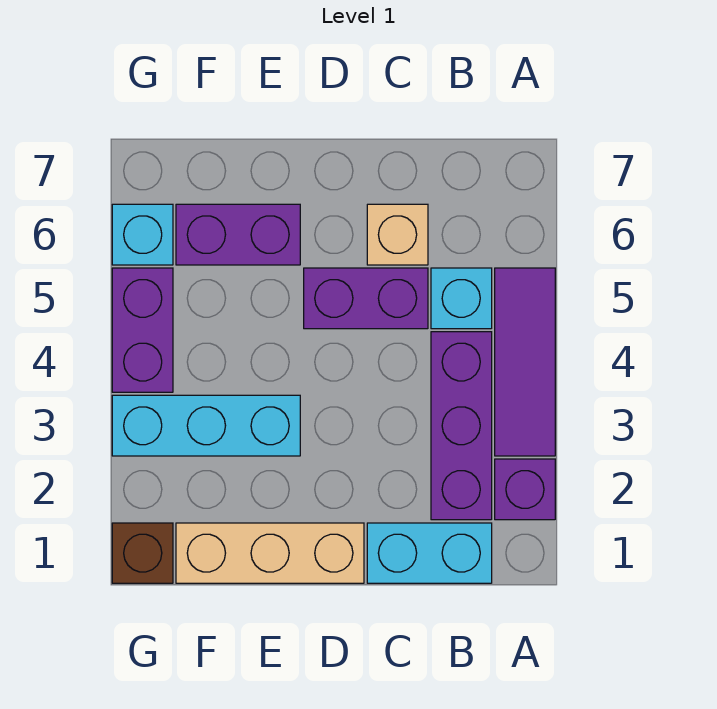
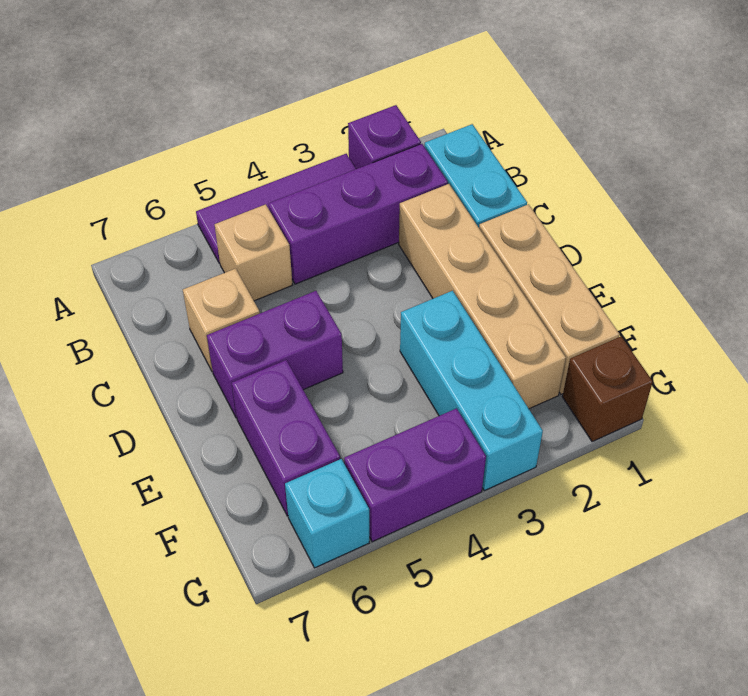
cyan 1x1 brick [431,268,492,329] -> tan 1x1 brick [215,204,292,301]
none -> tan 1x4 brick [399,184,566,409]
purple 1x2 brick [304,268,428,329] -> purple 1x2 brick turned to [207,291,343,418]

